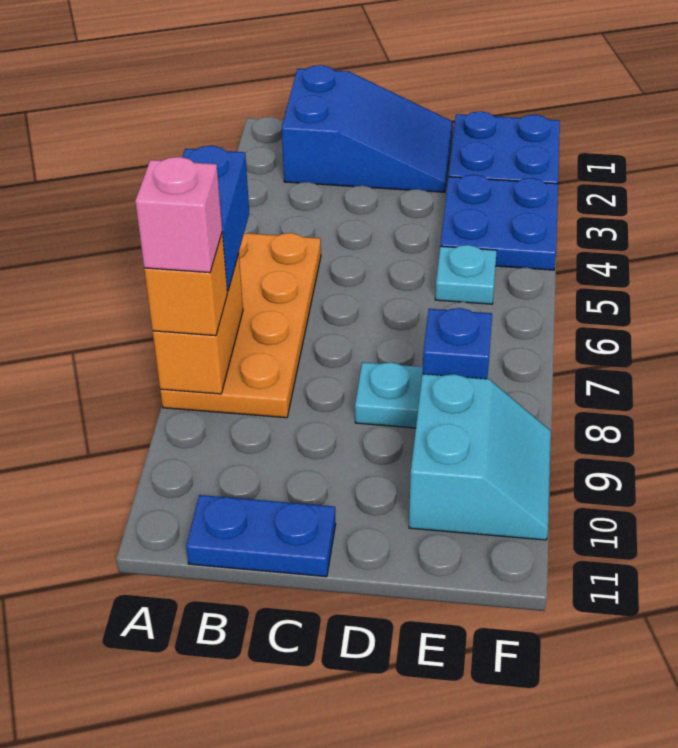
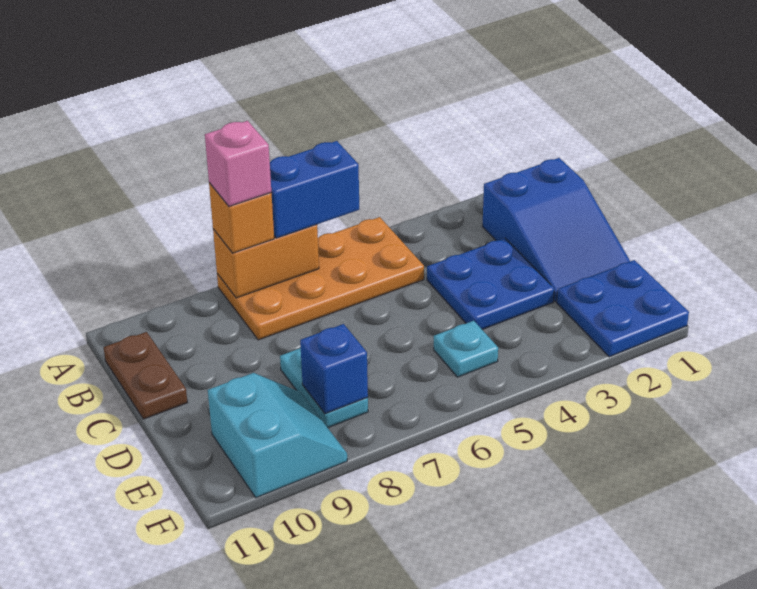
blue 1x2 plate [186,495,336,577] -> brown 1x2 plate [104,332,187,419]
blue 2x2 plate [440,175,558,270] -> blue 2x2 plate moved to [427,238,554,329]
cyan 2x2 slope [409,374,551,540] -> cyan 2x2 slope turned to [208,373,347,498]

